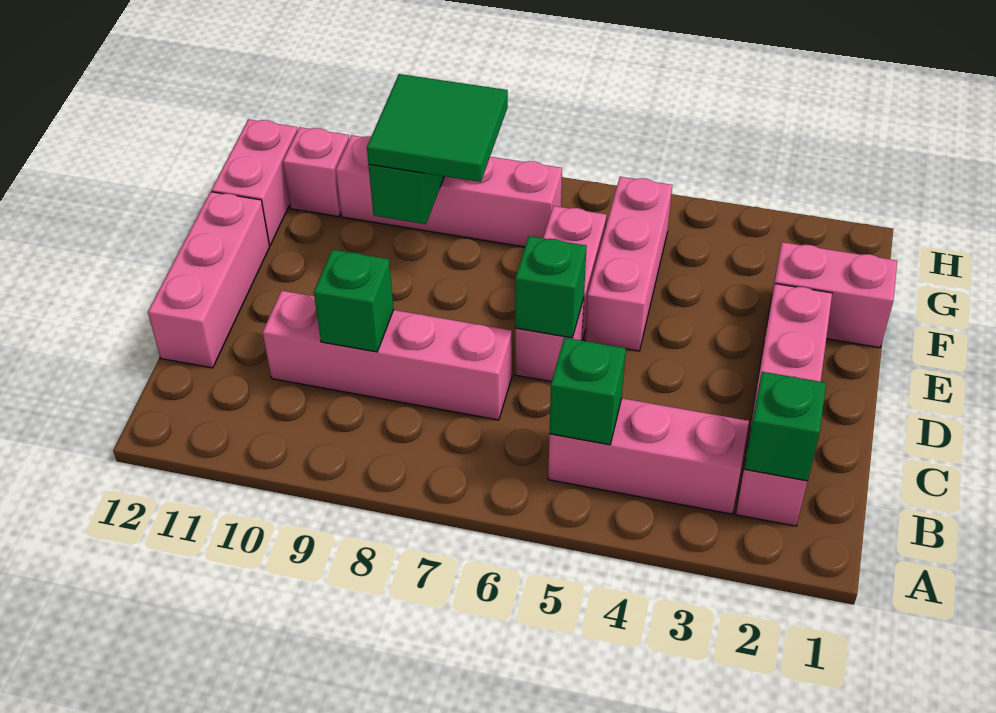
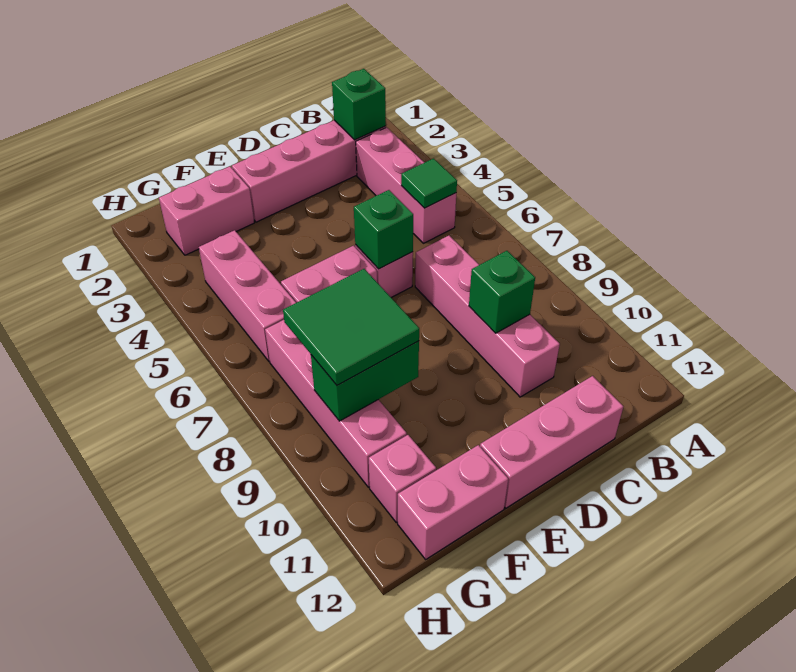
green 1x1 brick [550,338,626,445] -> green 1x1 tile [401,159,457,208]
pink 1x3 brick [585,177,672,351] -> pink 1x3 brick turned to [199,230,296,361]
pink 1x2 brick [768,242,897,348] -> pink 1x2 brick turned to [159,166,254,255]

